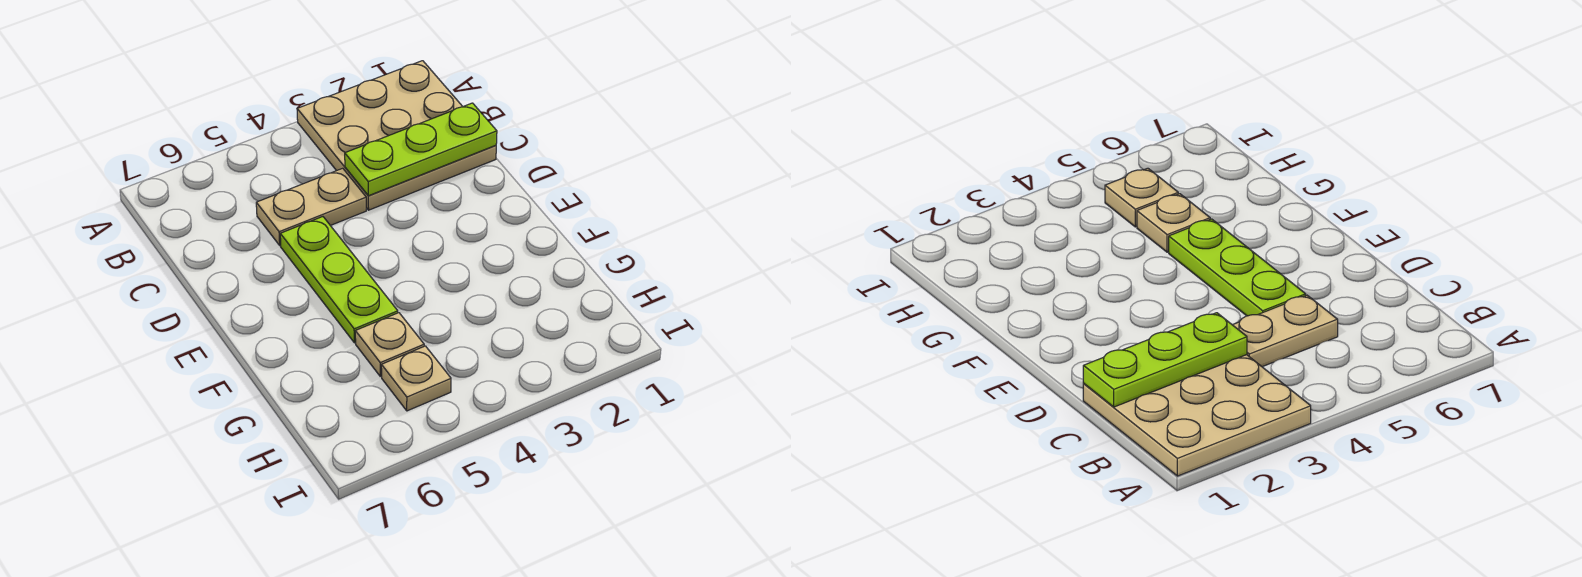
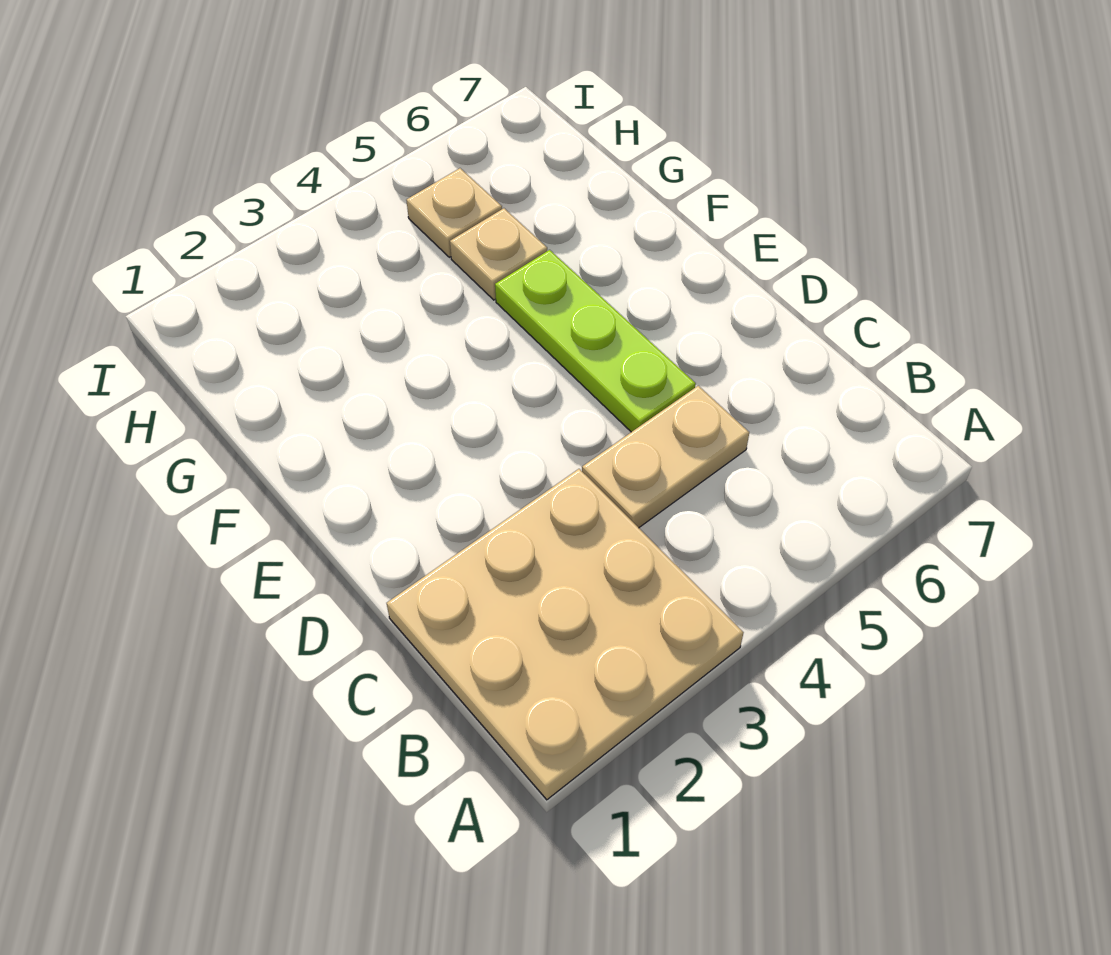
lime 1x3 plate [345,103,497,196] -> none

